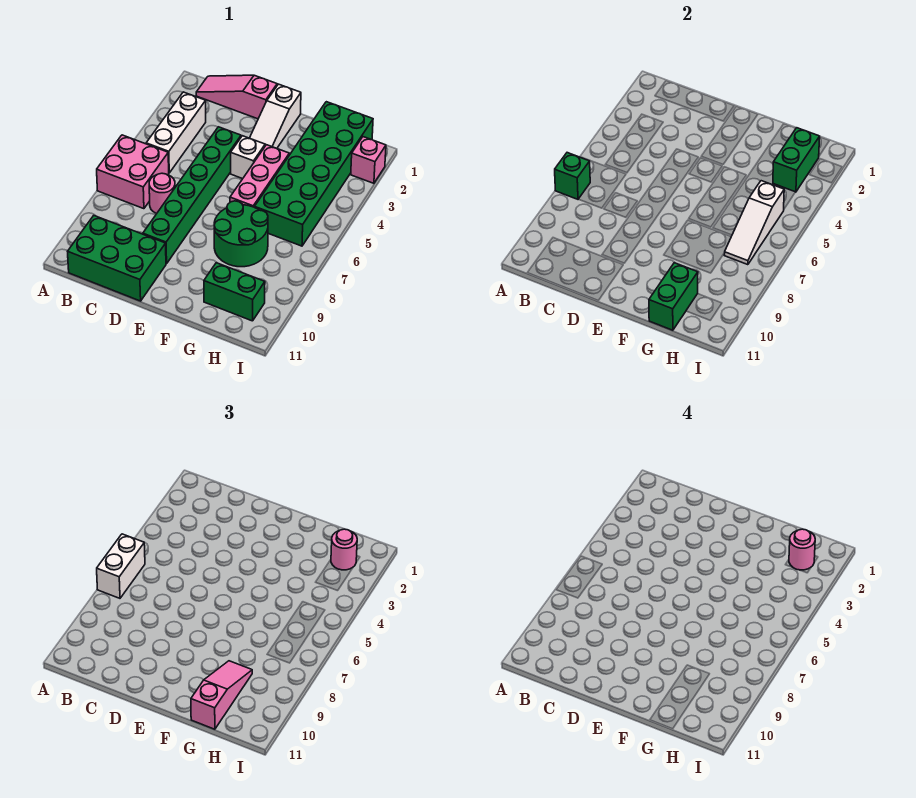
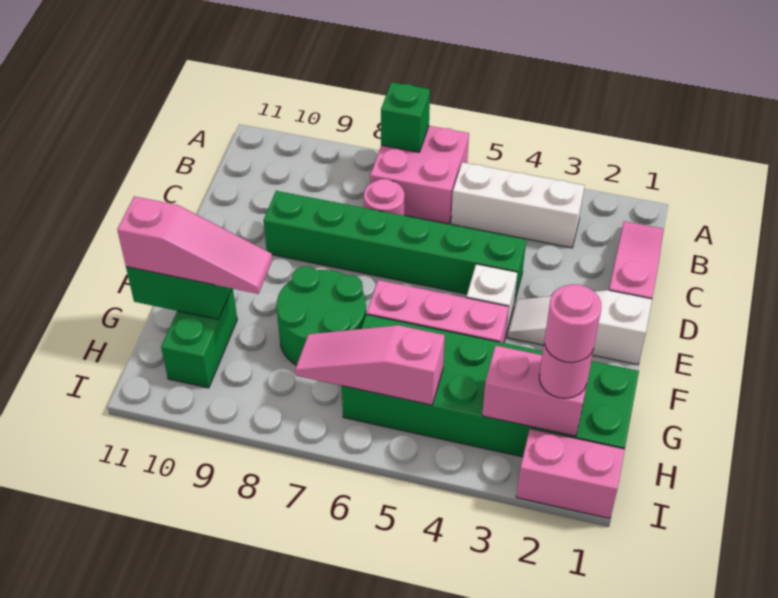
white 1x2 brick [97,534,145,598] -> none
green 2x3 brick [68,216,166,301] -> none
green 1x2 brick [773,128,820,192] -> pink 1x2 brick [482,345,591,436]
white 1x3 slope [724,181,784,265] -> pink 1x3 slope [295,325,445,405]
pink 1x1 brick [351,137,386,183] -> pink 1x2 brick [516,429,625,519]

